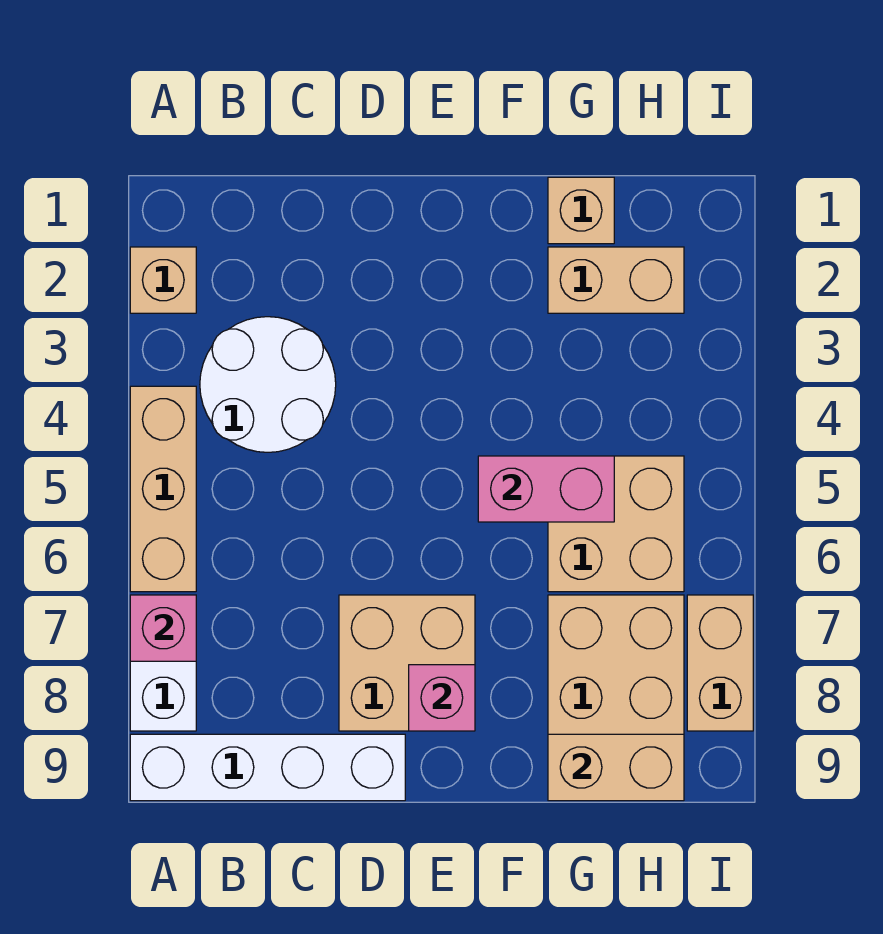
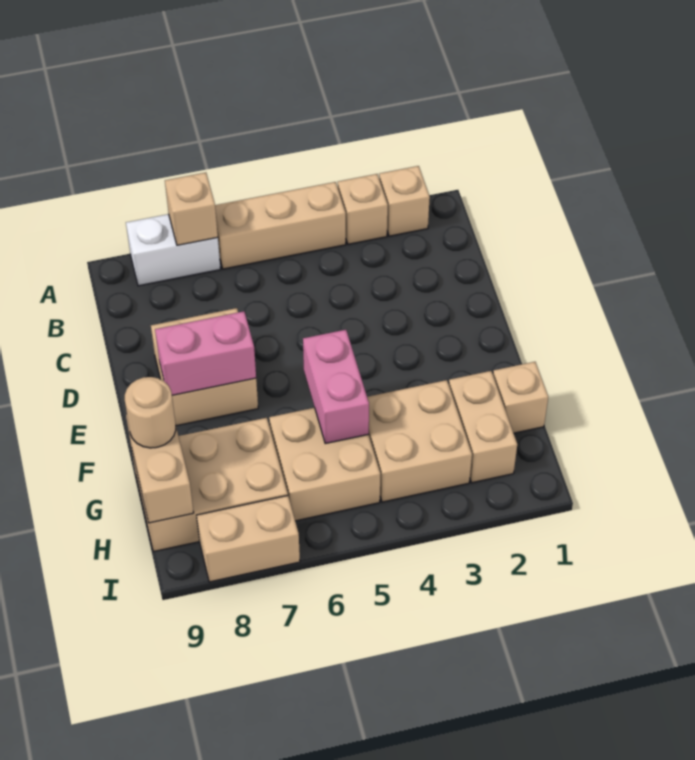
none -> tan 1x1 brick [338,174,388,244]
pink 1x1 brick [130,595,196,661] -> tan 1x1 brick [165,173,218,245]
white 1x4 brick [130,734,405,801] -> none
white 2x2 round brick [200,317,336,452] -> none
pink 1x1 brick [409,665,475,731] -> pink 1x2 brick [155,311,256,395]
none -> tan 2x2 brick [367,380,472,502]
none -> tan 1x1 round brick [125,377,176,448]

